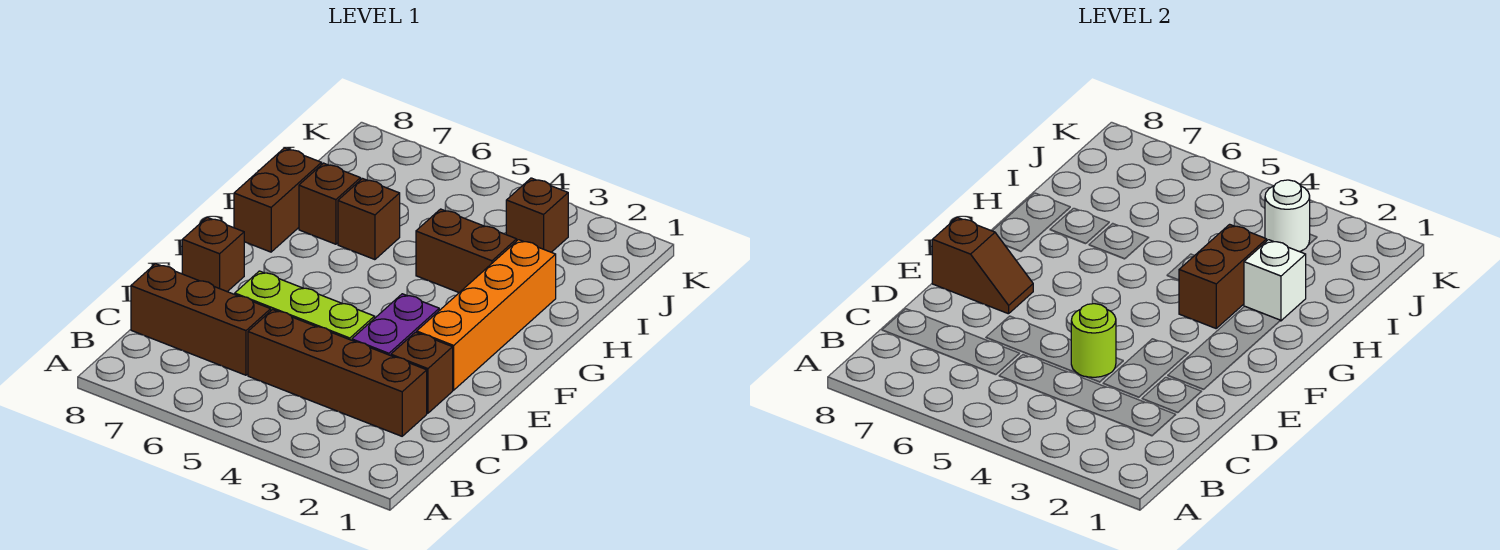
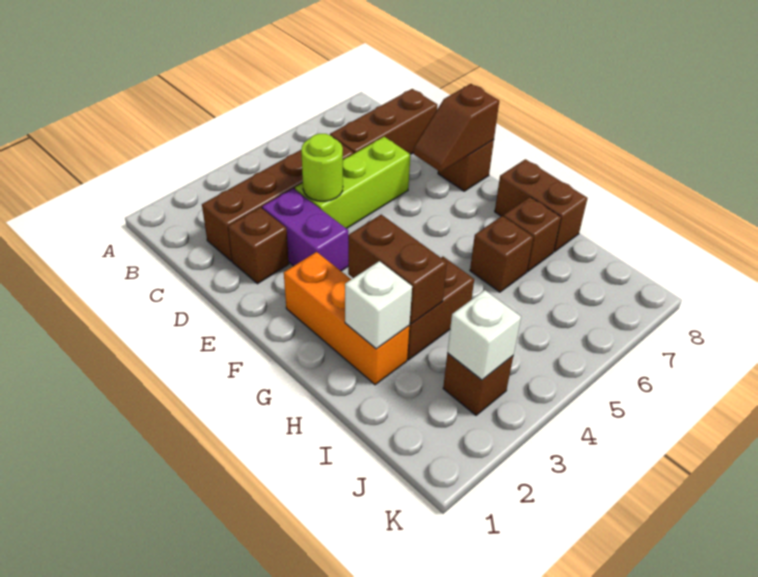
orange 1x4 brick [417,240,556,390] -> orange 1x3 brick [284,252,409,385]
white 1x1 round brick [1265,180,1310,252] -> white 1x1 brick [447,290,521,380]

